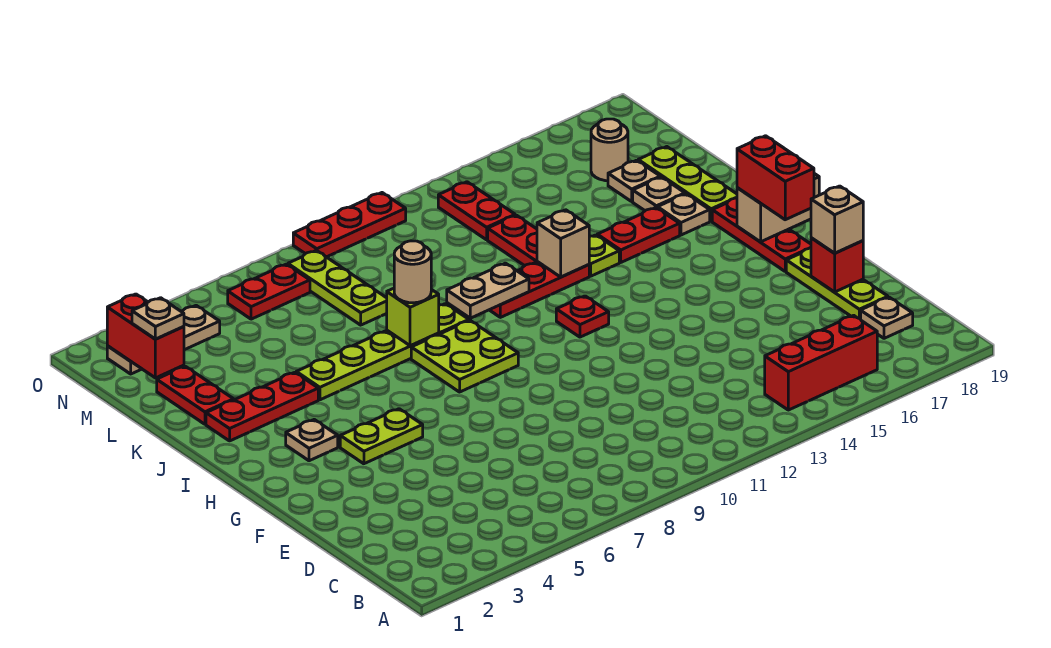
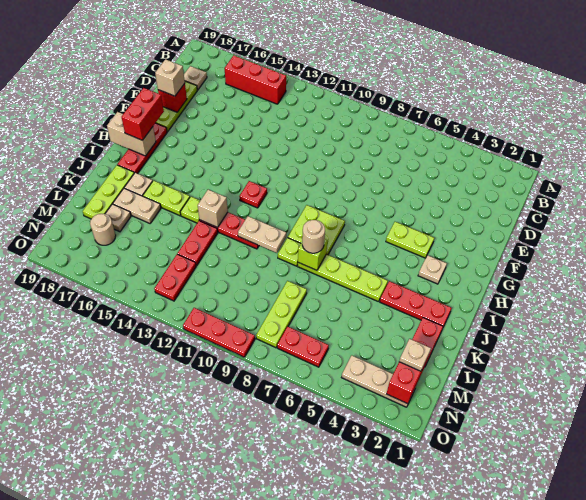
red 1x2 plate [597,208,680,262] -> lime 1x2 plate [143,181,190,216]
tan 1x1 plate [633,177,685,211] -> tan 1x2 plate [113,188,161,223]

